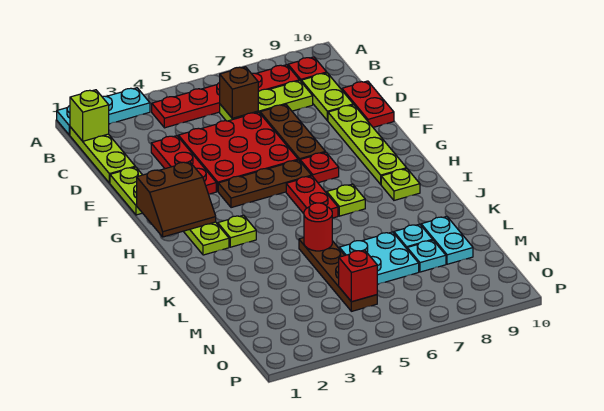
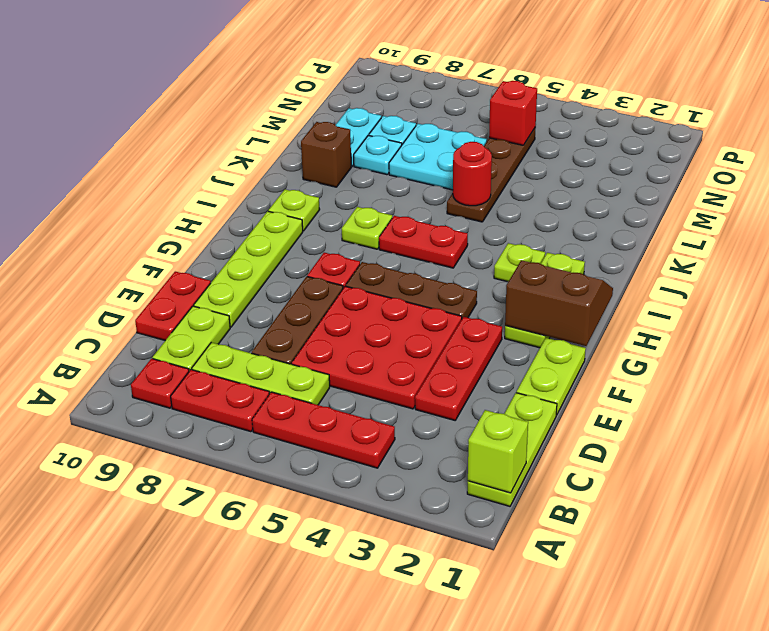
cyan 1x3 plate [57,88,150,135] -> none
brown 1x1 brick [220,67,258,118] -> brown 1x1 brick moved to [301,122,351,187]
red 1x2 plate [286,176,338,218] -> red 1x2 plate turned to [379,216,468,268]

